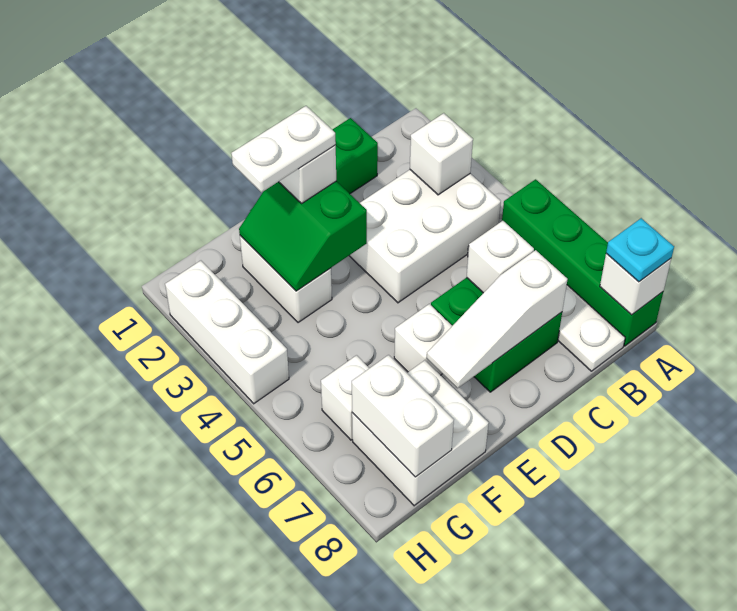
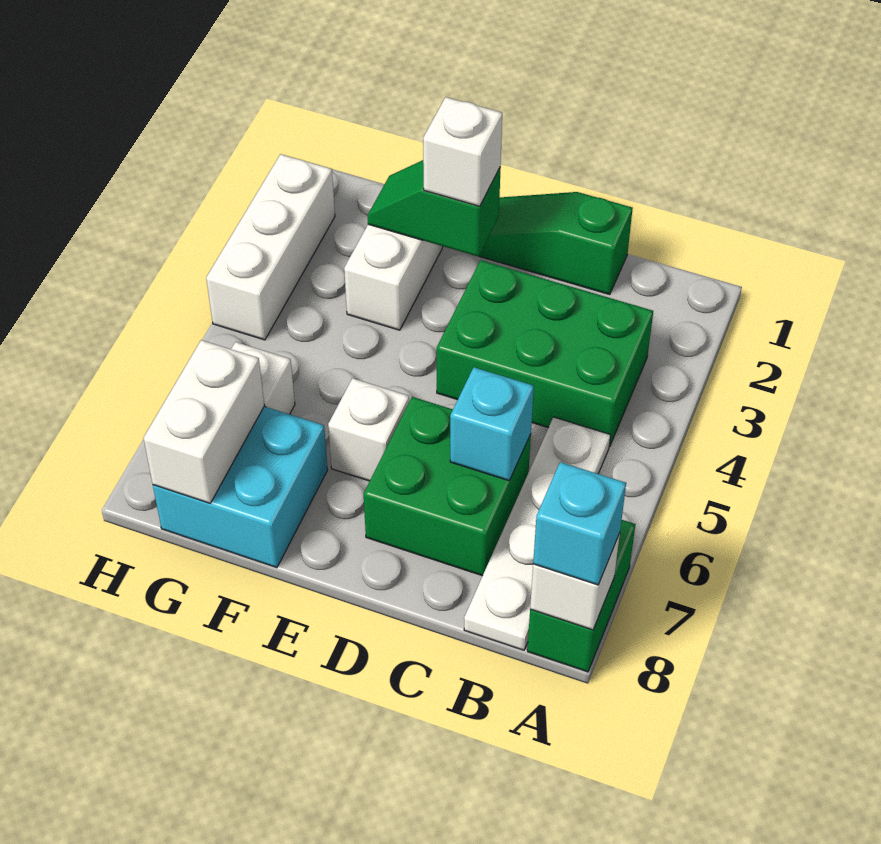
green 1x4 brick [502,179,663,346] -> green 1x2 brick [527,520,635,672]
cyan 1x1 plate [606,218,674,282] -> cyan 1x1 brick [533,462,626,585]
white 2x3 brick [349,170,501,303] -> green 2x3 brick [437,260,653,447]
white 1x1 brick [410,113,473,195] -> none
white 1x1 brick [467,221,534,293] -> cyan 1x1 brick [450,367,534,481]
white 1x3 slope [427,250,568,388] -> none
green 2x2 slope [239,181,367,291] -> green 1x2 slope [367,160,501,257]
white 1x2 plate [231,106,336,192] -> none
white 2x2 brick [352,360,489,506] -> cyan 2x2 brick [153,406,328,568]

